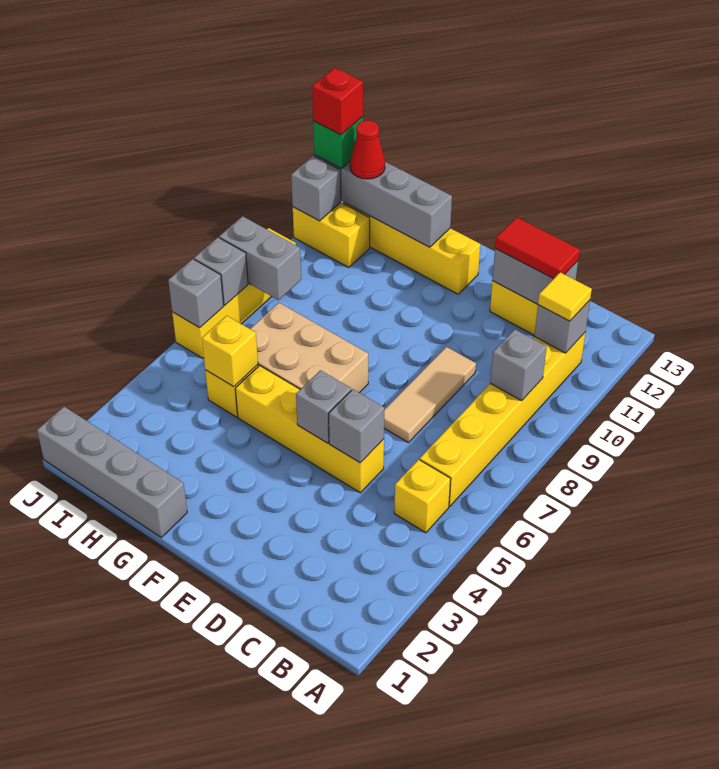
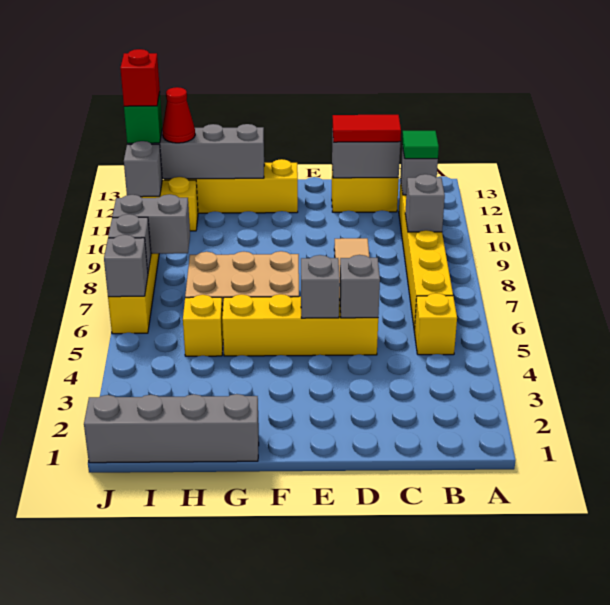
yellow 1x1 tile [538,272,592,321] -> green 1x1 tile [402,131,439,159]
yellow 1x1 brick [202,316,258,387] -> none

